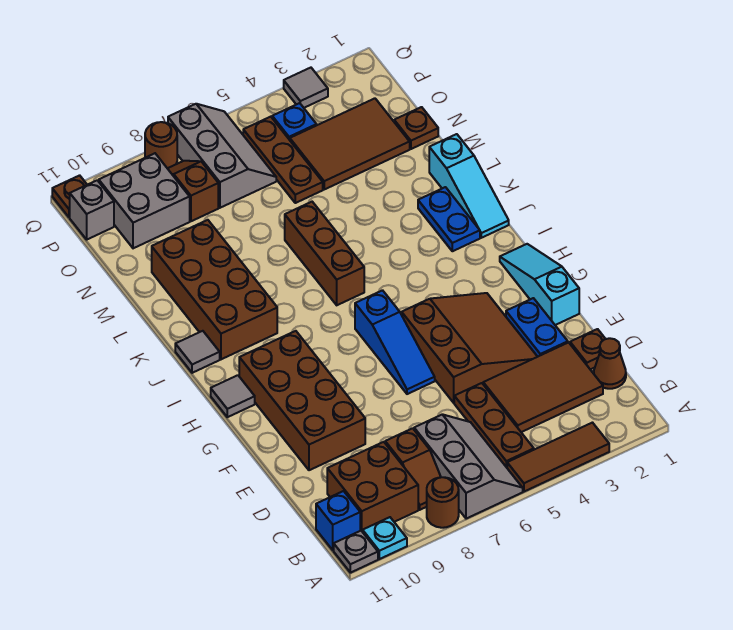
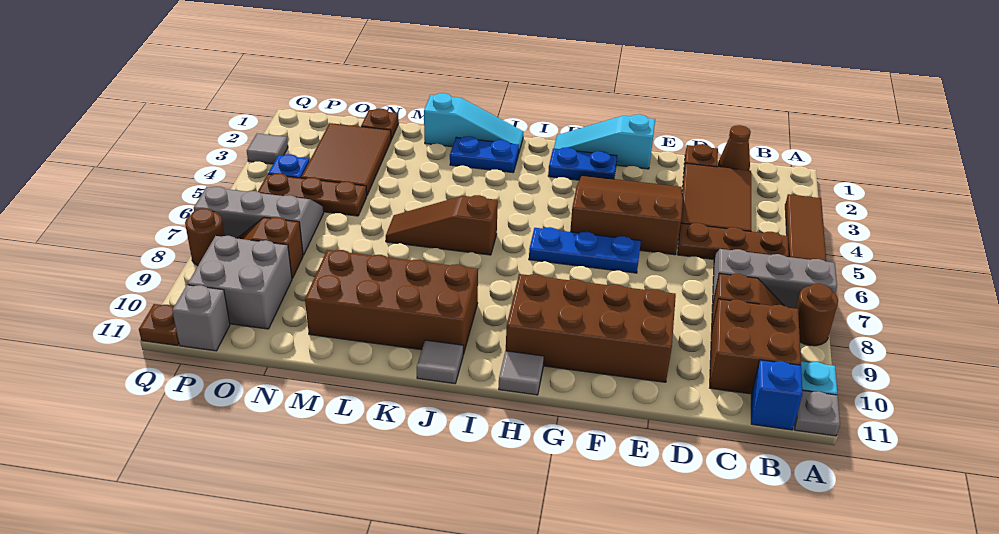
blue 1x2 plate [506,298,568,357] -> blue 1x2 plate moved to [548,147,617,180]
blue 1x3 slope [355,290,435,394] -> blue 1x3 plate [529,227,641,273]
brown 1x3 brick [285,202,364,305] -> brown 1x3 slope [386,195,498,255]

